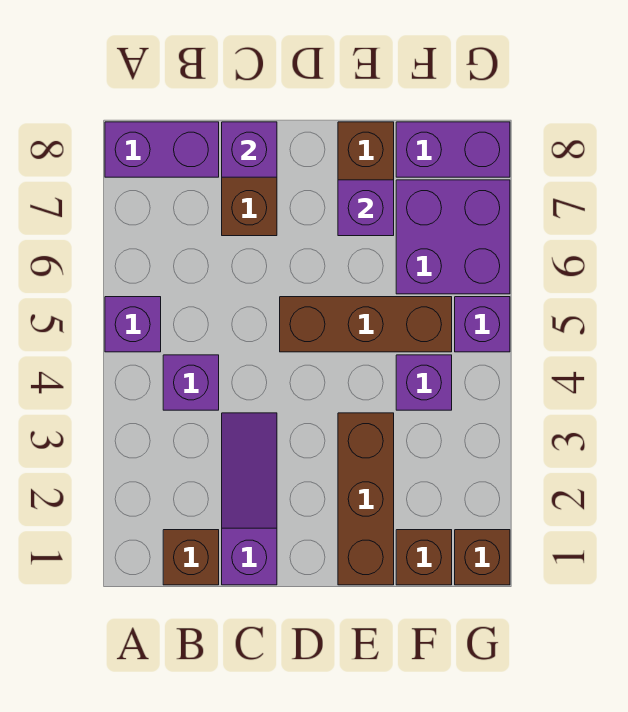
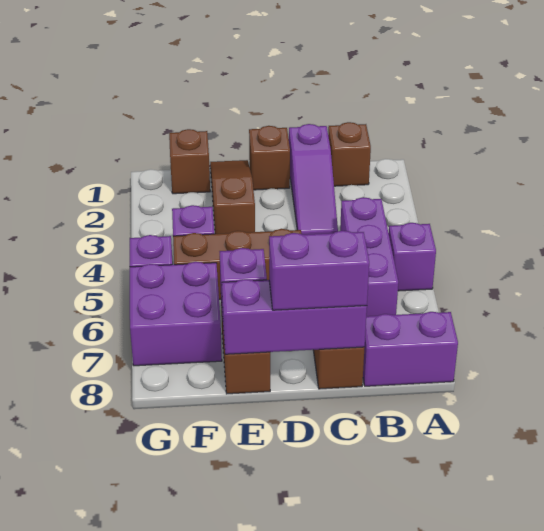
purple 1x1 brick [163,355,219,410] -> purple 1x3 brick [340,197,398,316]
purple 1x1 brick [222,122,277,177] -> purple 1x3 brick [222,279,367,354]
brown 1x3 brick [338,413,394,585] -> brown 1x3 slope [210,160,255,234]
purple 1x2 brick [396,122,510,177] -> purple 1x2 brick moved to [269,231,369,310]
brown 1x1 brick [455,530,510,585] -> brown 1x1 brick moved to [249,126,290,190]

